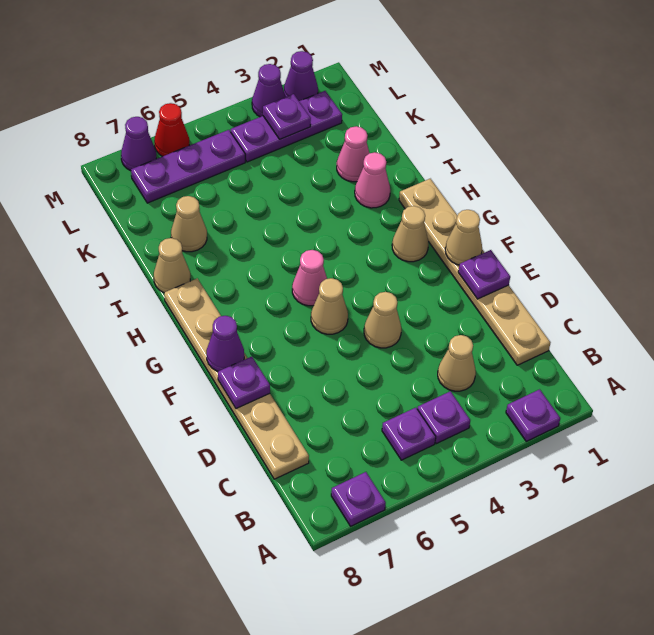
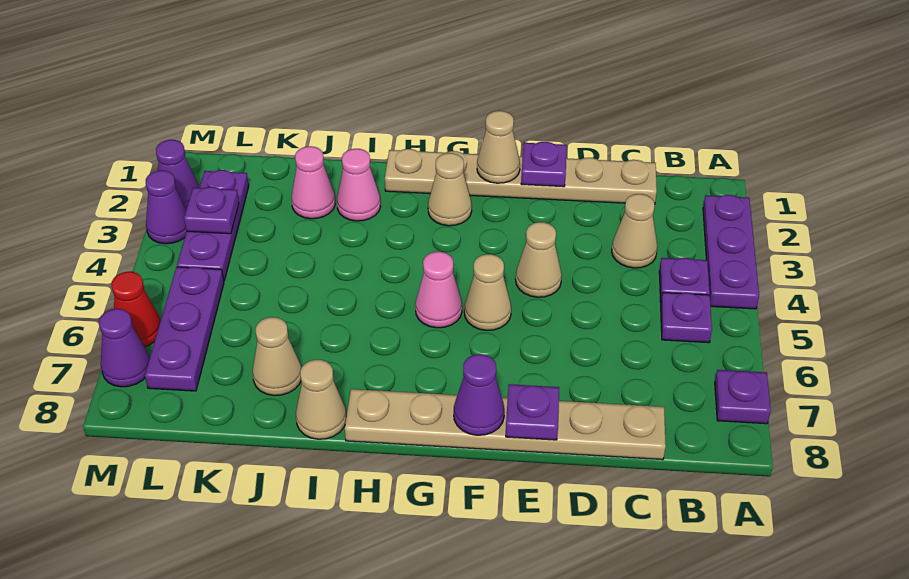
purple 1x1 plate [506,389,560,441] -> purple 1x3 plate [703,195,759,309]

